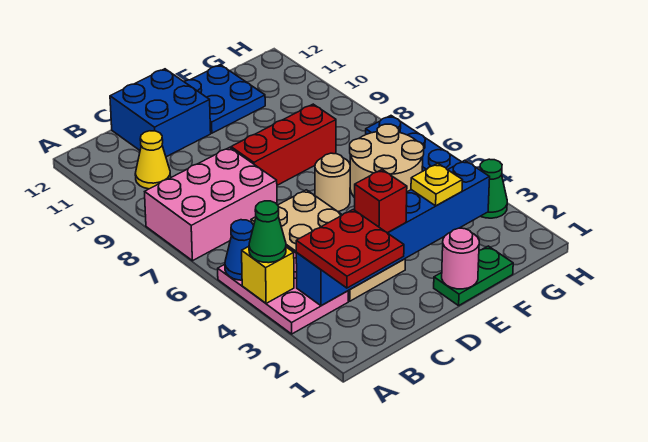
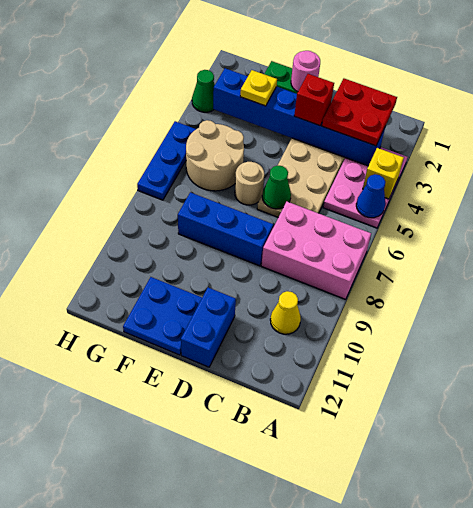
green 1x1 cone [249,201,286,263] -> green 1x1 cone moved to [262,165,291,209]
blue 2x2 brick [110,69,211,157] -> blue 1x2 brick [181,288,236,367]
red 1x3 brick [231,104,336,185] -> blue 1x3 brick [178,192,273,266]

